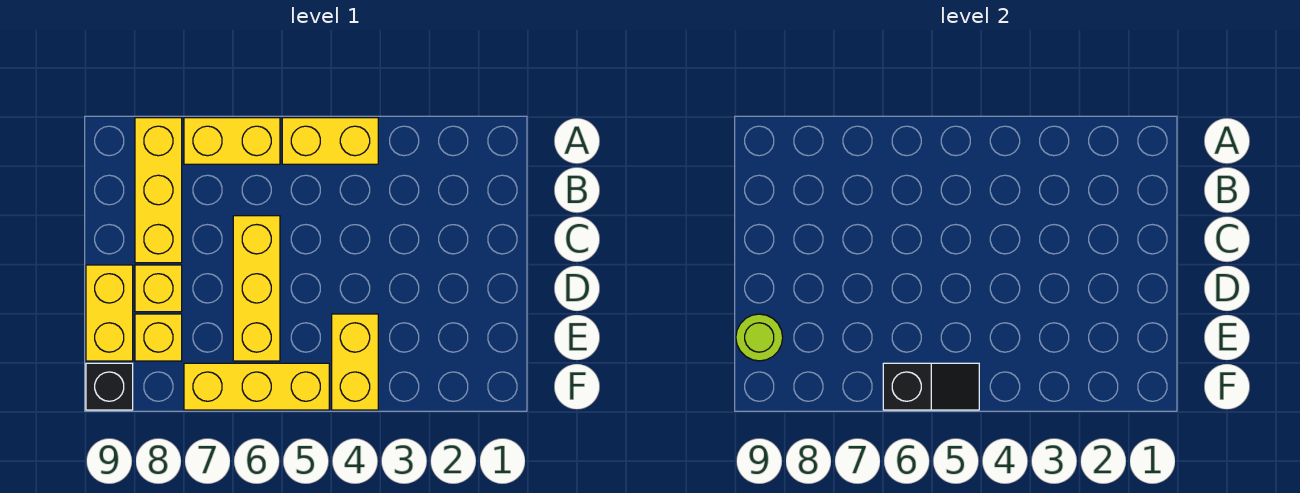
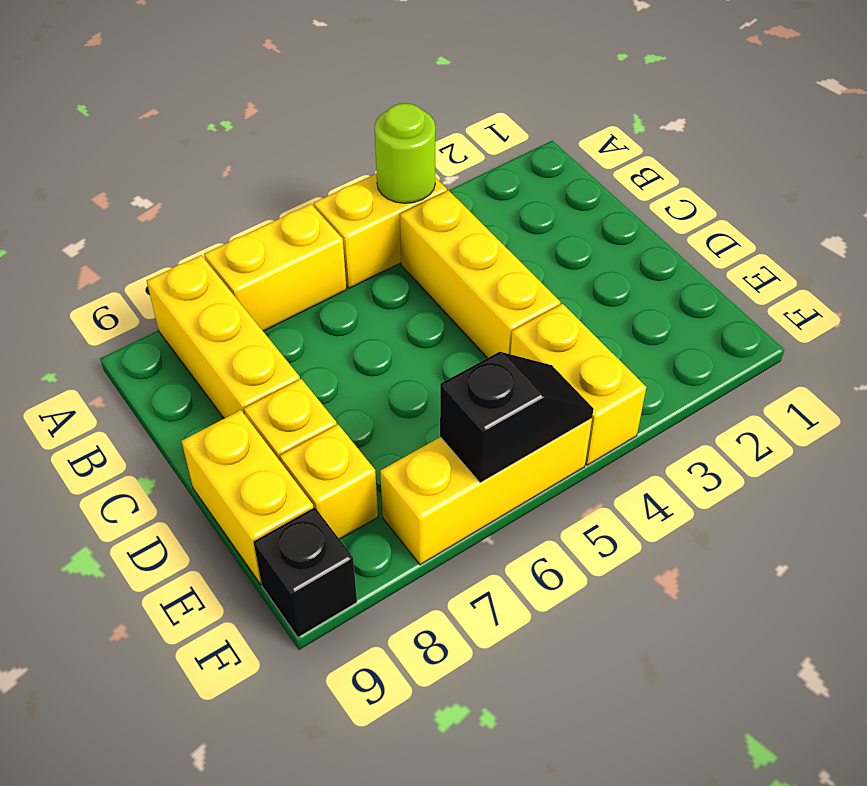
yellow 1x3 brick [233,216,280,361] -> yellow 1x3 brick moved to [400,190,561,358]
lime 1x1 round brick [736,314,783,361] -> lime 1x1 round brick moved to [375,103,435,203]

